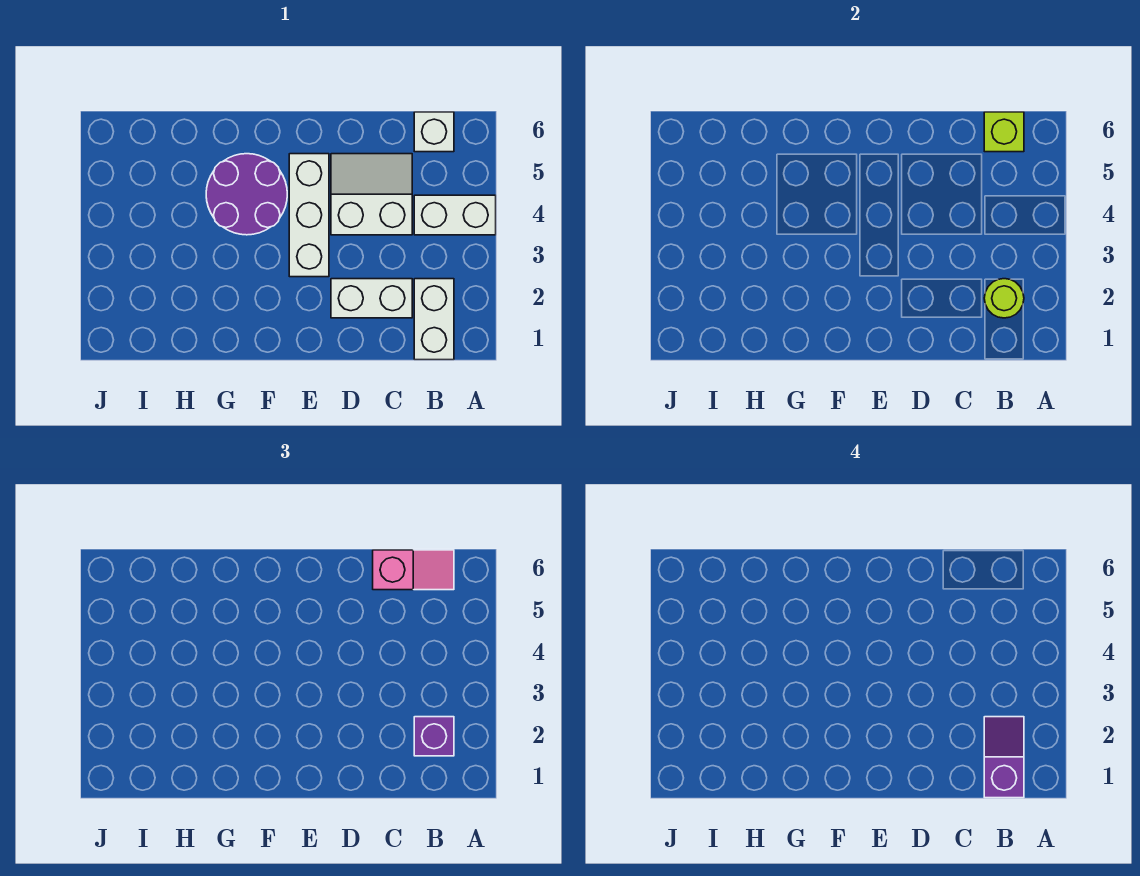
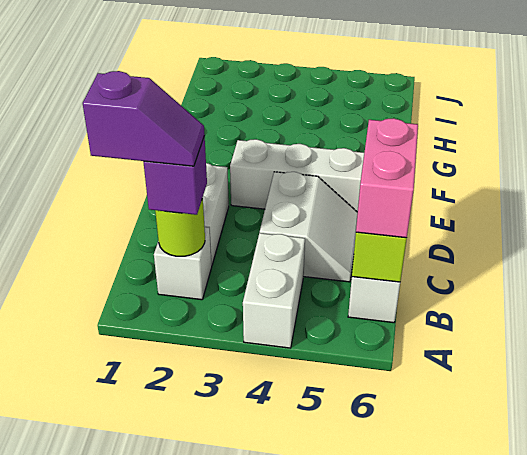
white 1x2 brick [414,279,454,360] -> white 1x1 brick [154,227,212,300]
pink 1x2 slope [373,550,454,590] -> pink 1x2 brick [356,118,418,238]
purple 2x2 round brick [206,154,287,235] -> none

